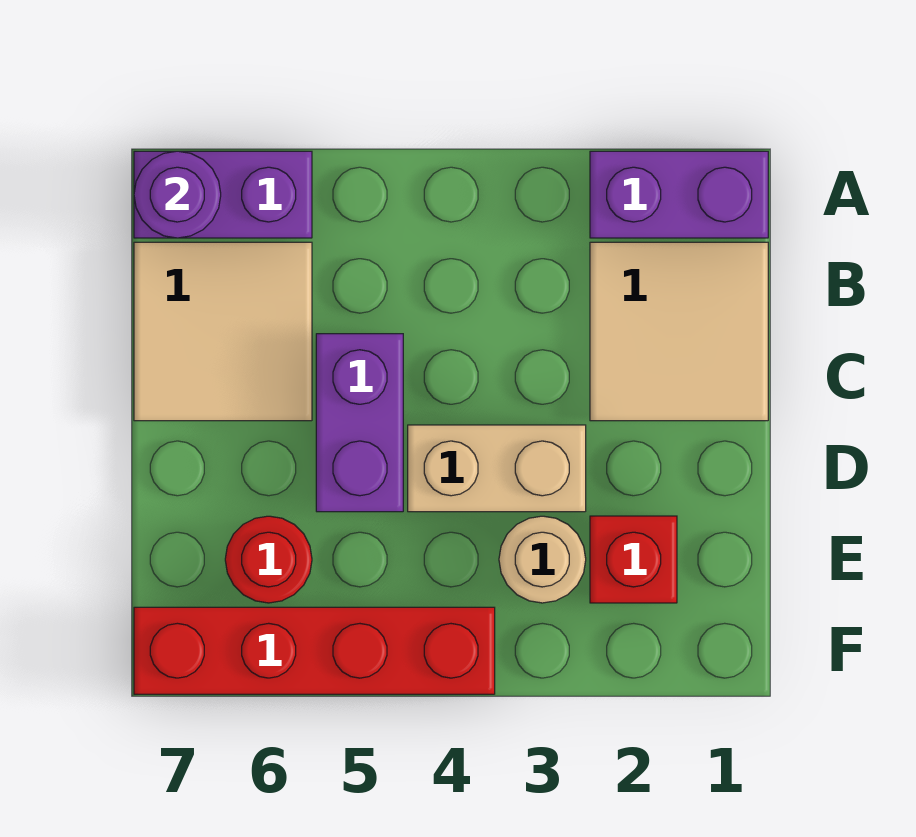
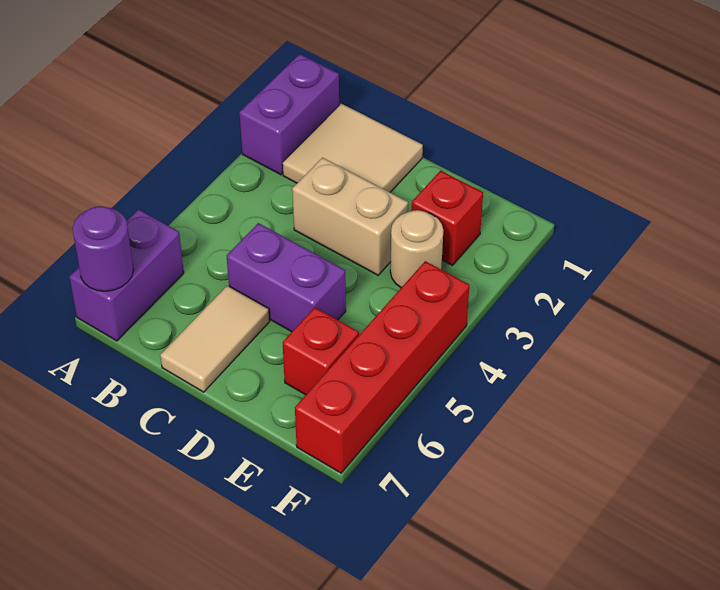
tan 2x2 tile [134,242,312,421] -> tan 1x2 tile [160,285,270,392]
tan 1x2 brick [408,425,586,512] -> tan 1x2 brick turned to [292,158,408,275]
red 1x1 round brick [225,516,312,603] -> red 1x1 brick [283,307,359,395]

